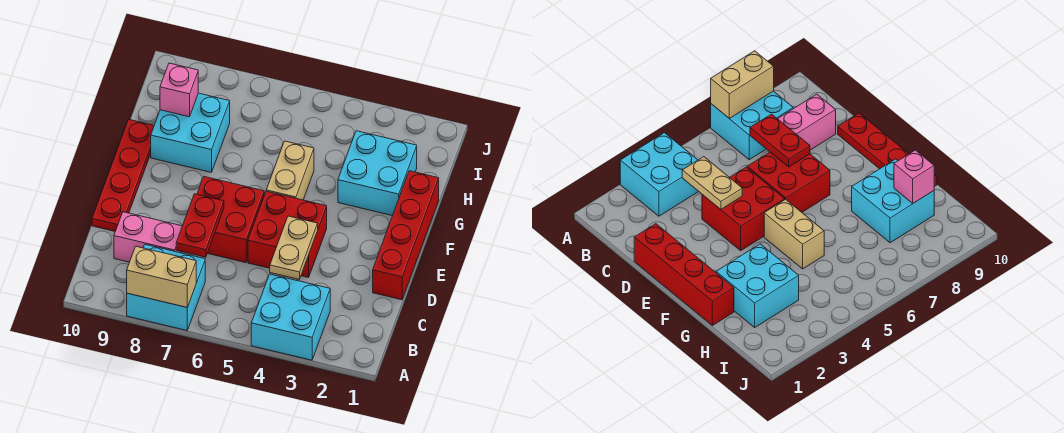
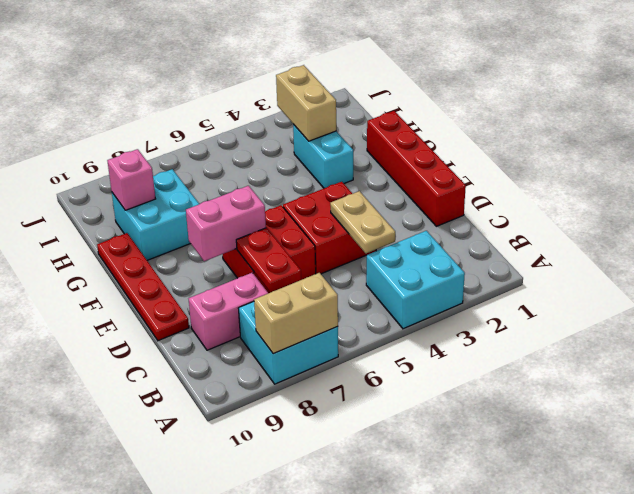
none -> pink 1x2 brick [186,186,266,261]
tan 1x2 brick [266,141,314,200] -> tan 1x2 brick moved to [276,65,336,141]
cyan 2x2 brick [338,131,417,216] -> cyan 1x2 brick [293,124,353,188]

